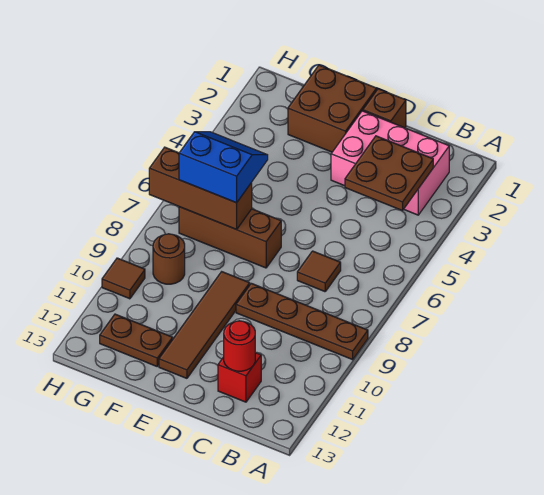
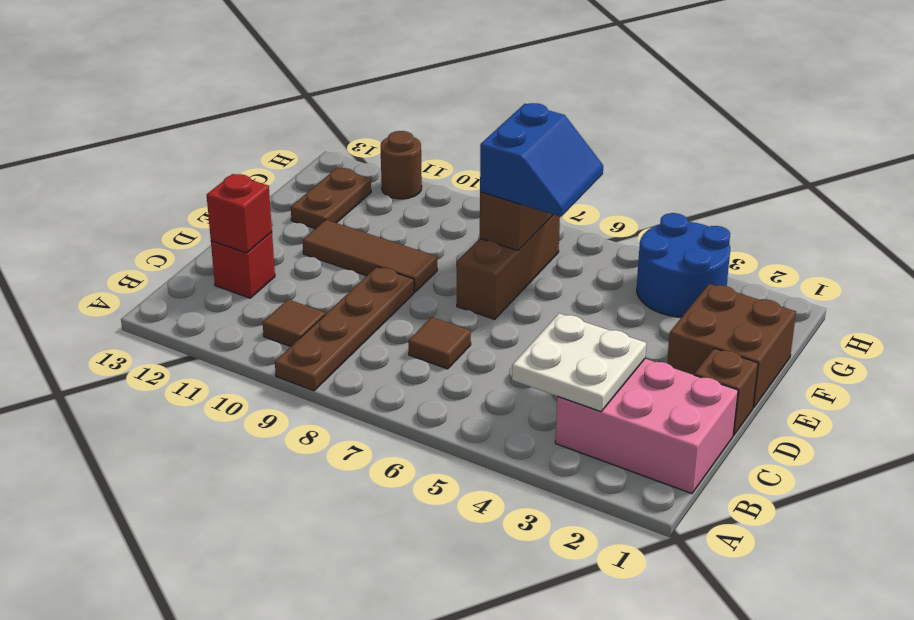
pink 2x3 brick [331,111,449,215] -> pink 2x3 brick turned to [555,359,738,494]
brown 2x2 plate [345,136,433,211] -> white 2x2 plate [512,313,646,412]
red 1x1 round brick [224,321,256,371] -> red 1x1 brick [207,174,272,253]
brown 1x4 tile [159,272,250,378] -> brown 1x3 tile [303,220,437,292]
none -> blue 2x2 round brick [637,213,730,317]
brown 1x1 round brick [153,234,185,284] -> brown 1x1 round brick moved to [381,131,422,199]
brown 1x1 tile [102,258,145,299] -> brown 1x1 tile moved to [263,299,325,347]

